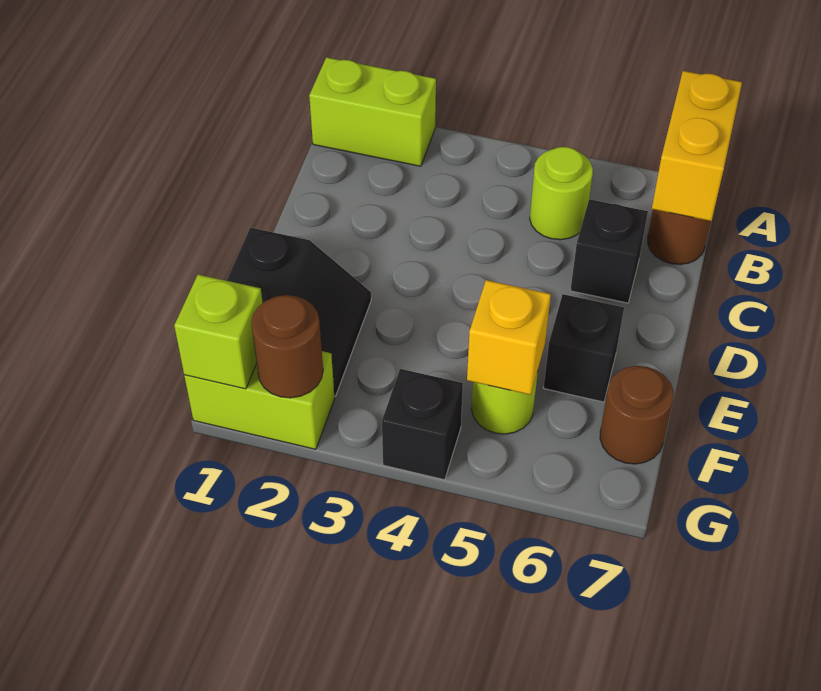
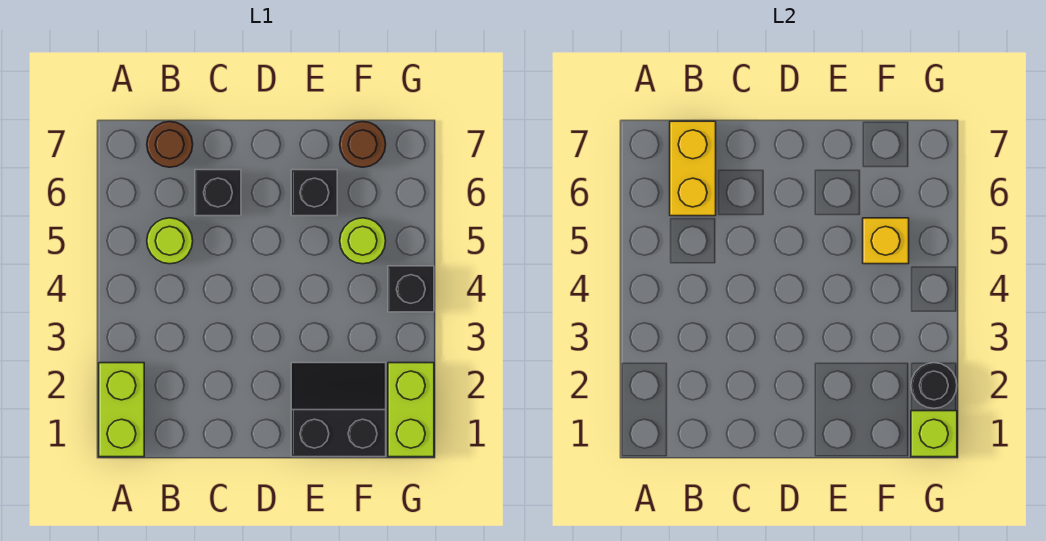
yellow 1x2 brick [652,71,742,221] -> yellow 1x2 brick turned to [670,121,716,216]
brown 1x1 round brick [251,295,323,398] -> black 1x1 round brick [911,363,957,408]

